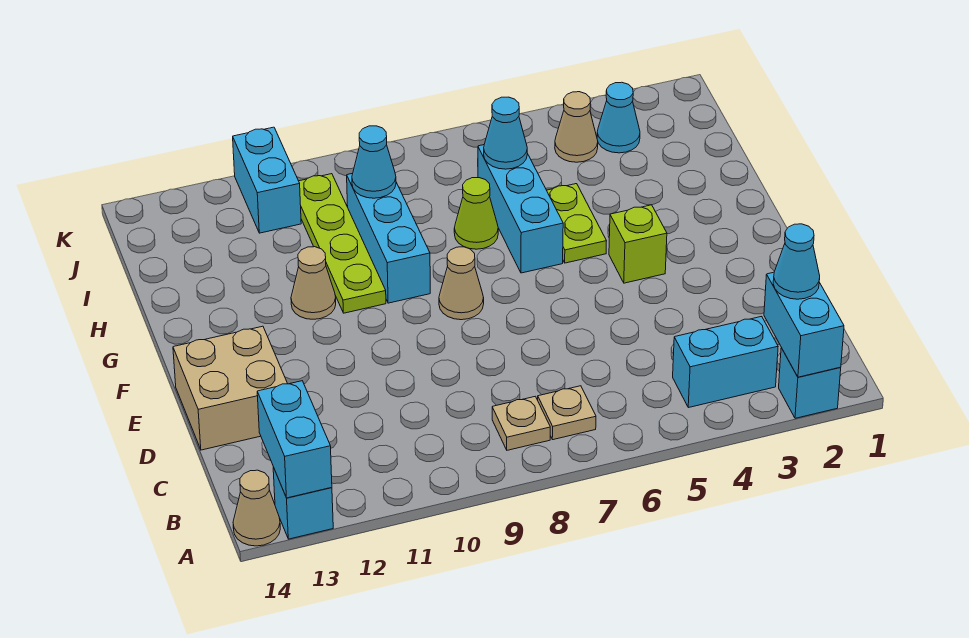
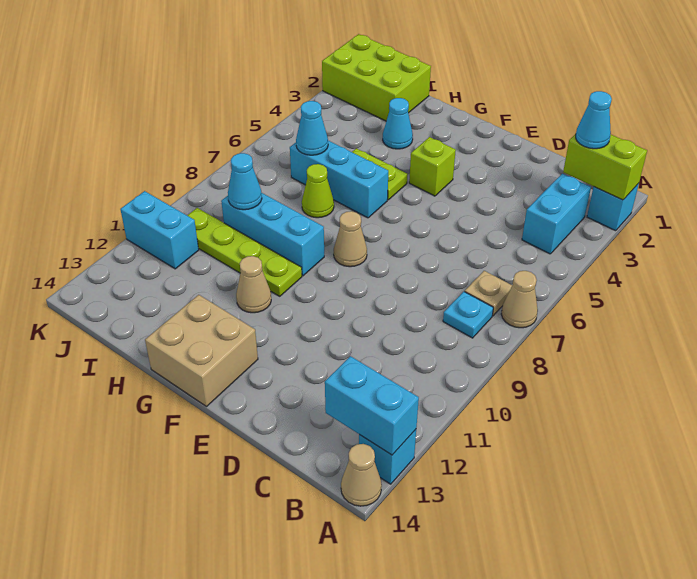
cyan 1x2 brick [764,272,844,377] -> lime 1x2 brick [563,134,647,200]
tan 1x1 plate [492,396,550,450] -> cyan 1x1 plate [443,292,493,338]
tan 2x2 brick [173,326,288,450] -> tan 2x2 brick moved to [145,295,258,407]
none -> lime 2x3 brick [322,34,431,121]
cyan 1x1 cone [597,82,640,153] -> cyan 1x1 cone moved to [383,98,413,149]
tan 1x1 cone [555,92,598,162] -> tan 1x1 cone moved to [501,271,538,328]

